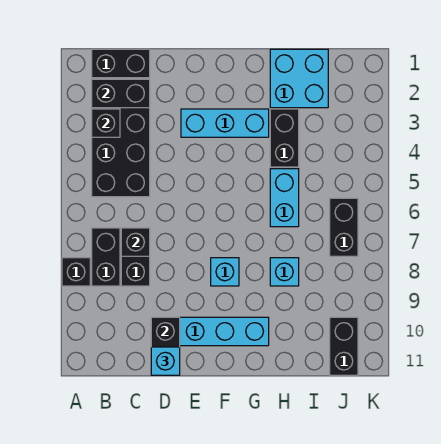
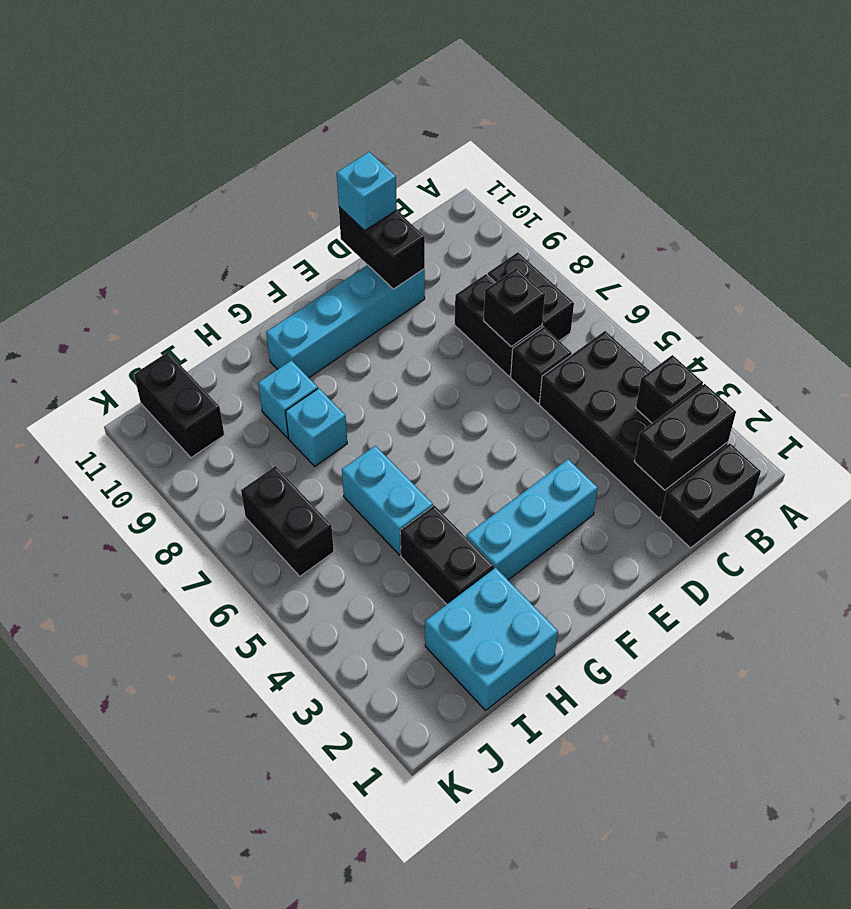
black 1x1 brick [62,258,90,286] -> black 1x1 brick moved to [511,327,572,404]
cyan 1x1 brick [211,258,239,286] -> cyan 1x1 brick moved to [258,360,318,438]

